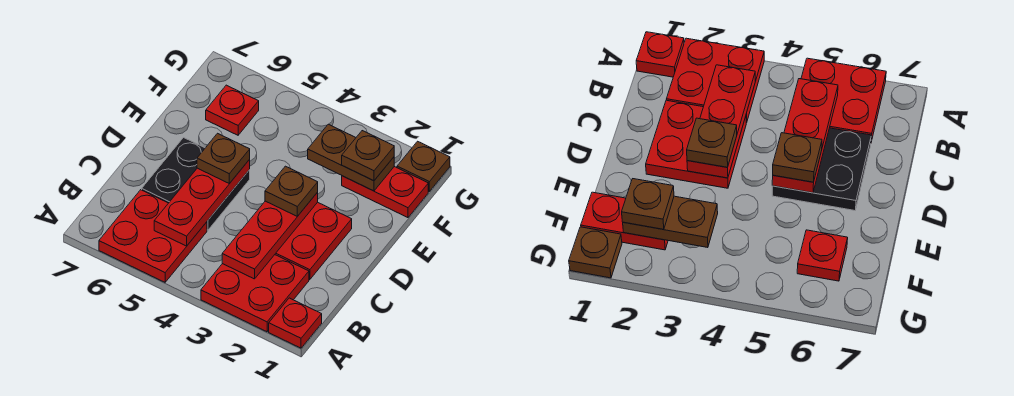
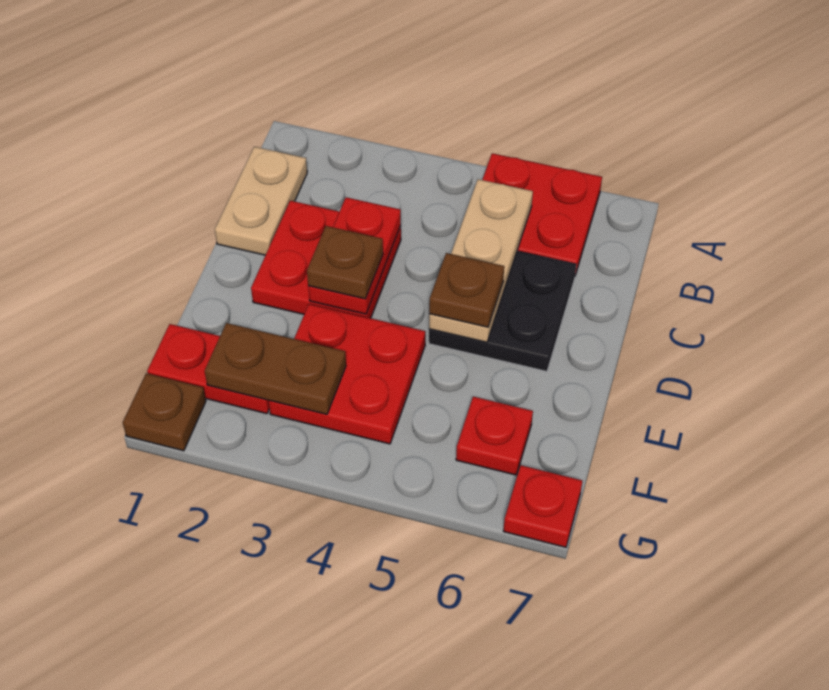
red 1x1 plate [269,298,322,348] -> red 1x1 plate moved to [503,465,582,547]
red 2x2 plate [201,255,309,332] -> red 2x2 plate moved to [268,304,425,444]
none -> tan 1x2 plate [215,147,307,255]
red 1x3 plate [222,192,318,279] -> red 1x2 plate [308,197,401,314]
red 1x3 plate [154,160,250,246] -> tan 1x3 plate [429,179,533,342]
brown 1x1 plate [342,131,394,181] -> none

